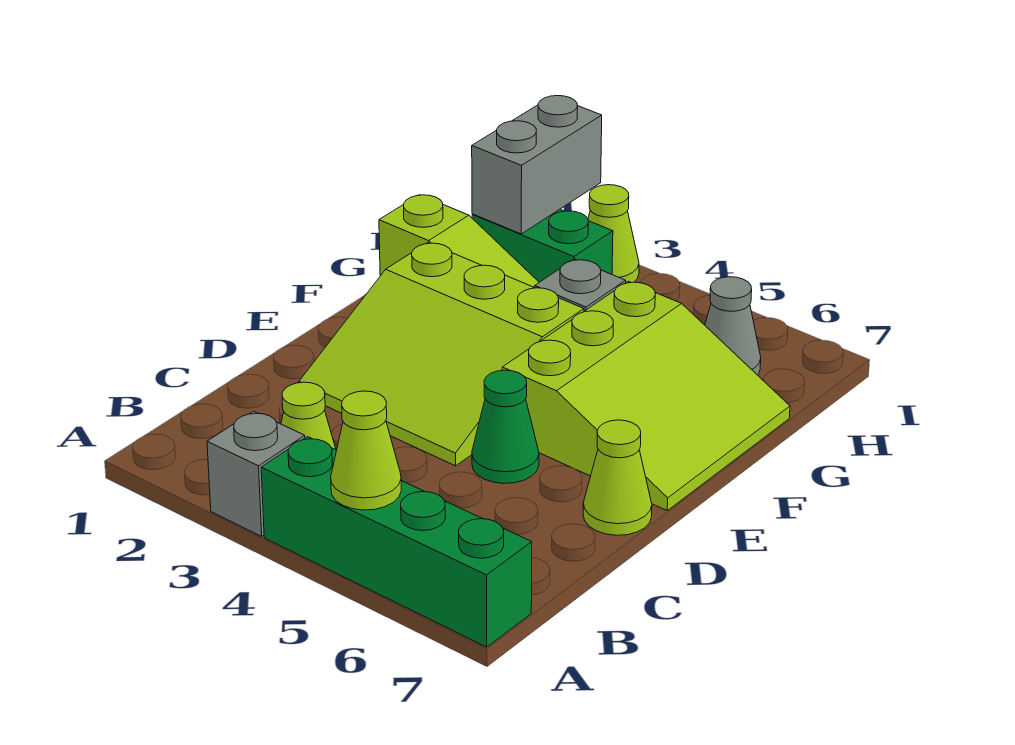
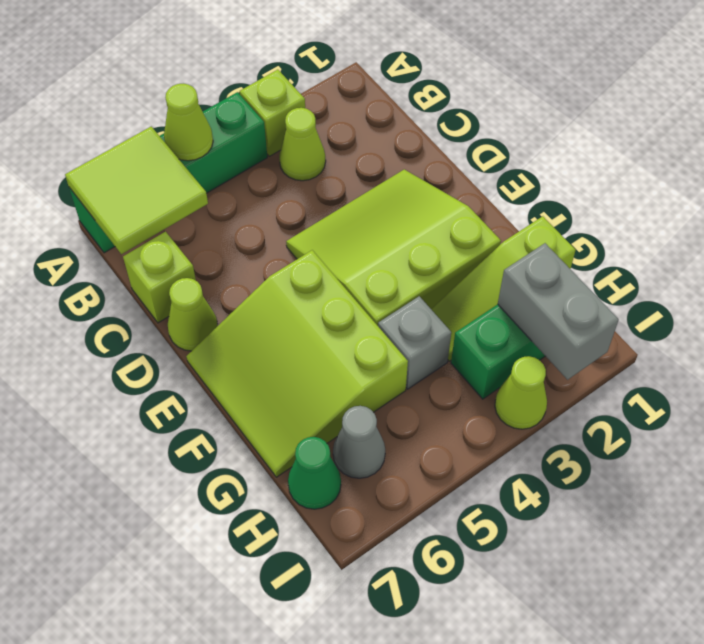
grey 1x1 brick [207,411,305,536] -> lime 1x1 brick [240,70,305,156]
none -> lime 2x2 tile [65,127,208,254]
none -> lime 1x1 brick [123,232,196,323]
green 1x1 cone [472,370,539,483] -> green 1x1 cone moved to [288,437,341,509]

